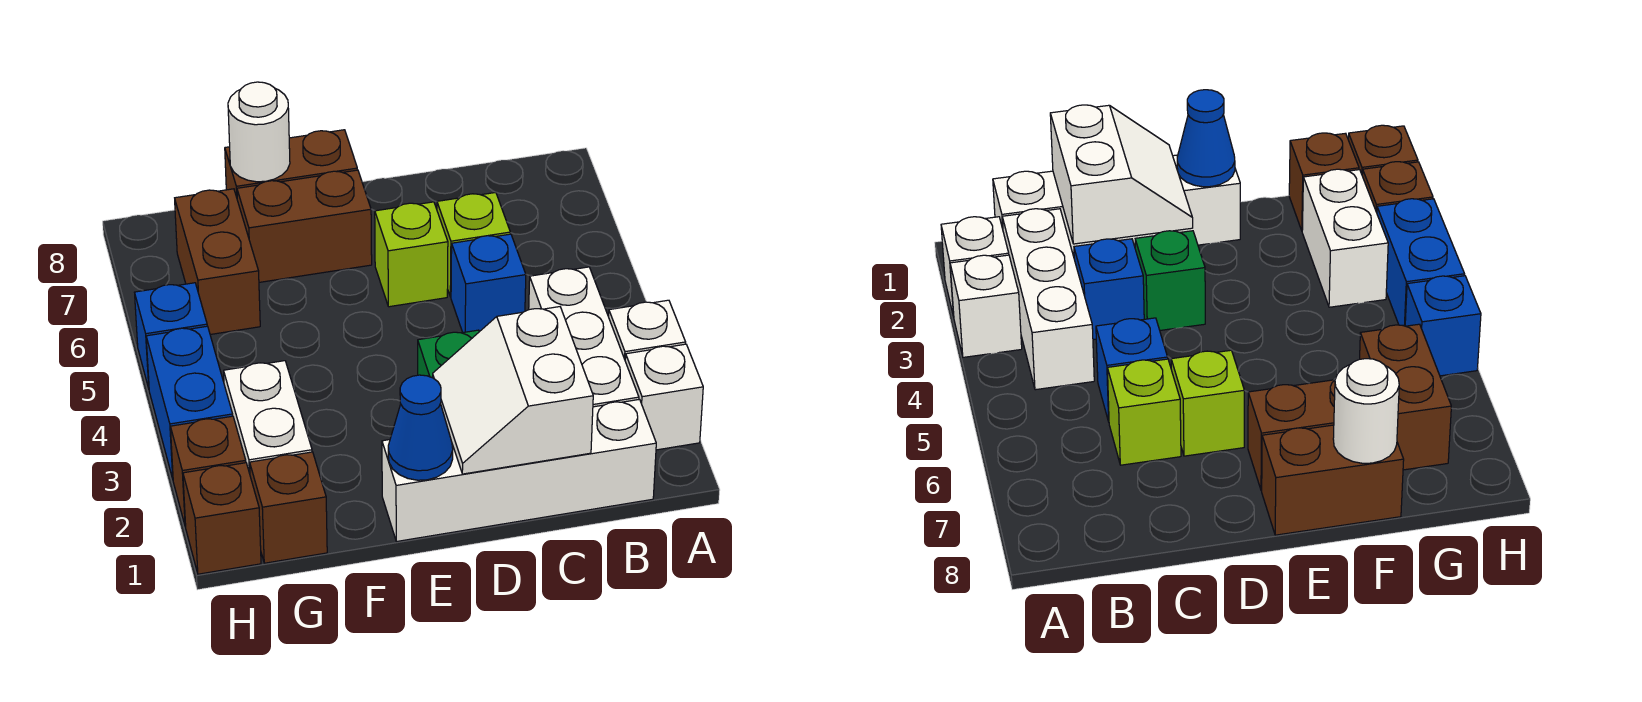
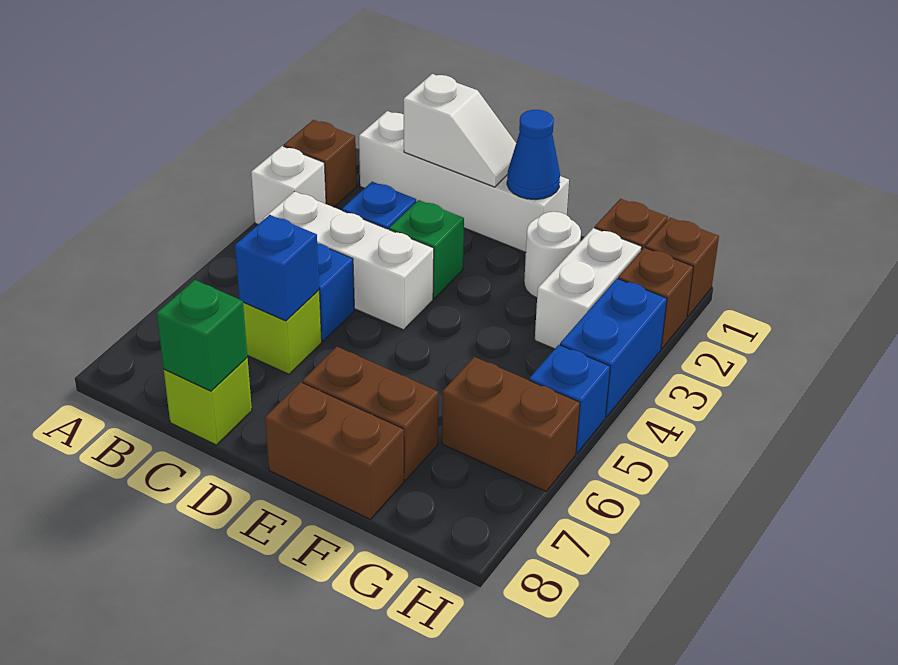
white 1x1 brick [625,344,703,450] -> brown 1x1 brick [284,120,357,207]
white 1x3 brick [529,267,639,407] -> white 1x3 brick turned to [263,191,434,330]
white 2x2 slope [433,307,593,474] -> white 1x2 slope [404,74,516,187]
none -> blue 1x1 brick [235,215,319,321]
none -> green 1x1 brick [157,280,247,391]
lime 1x1 brick [375,202,448,307] -> lime 1x1 brick moved to [164,358,252,445]
white 1x1 round brick [228,82,290,182] -> white 1x1 round brick moved to [524,212,581,298]
brown 1x2 brick [175,189,260,335] -> brown 1x2 brick turned to [442,357,580,491]

